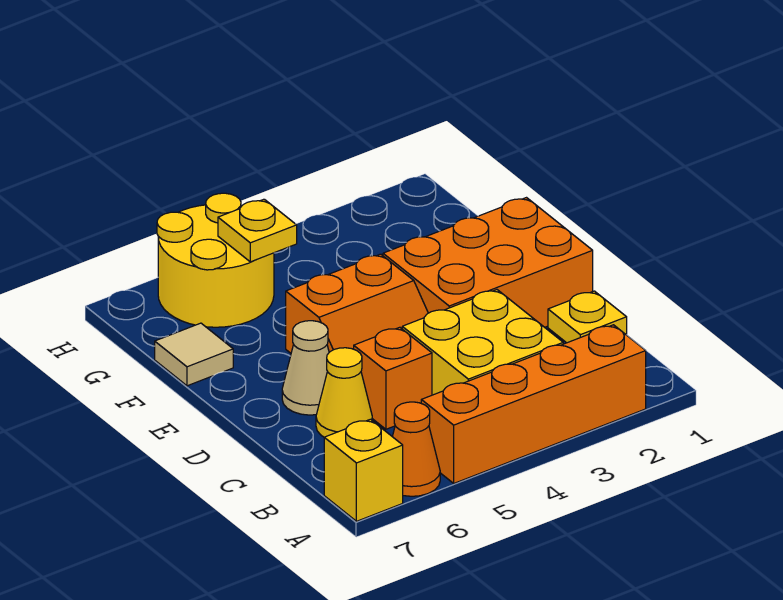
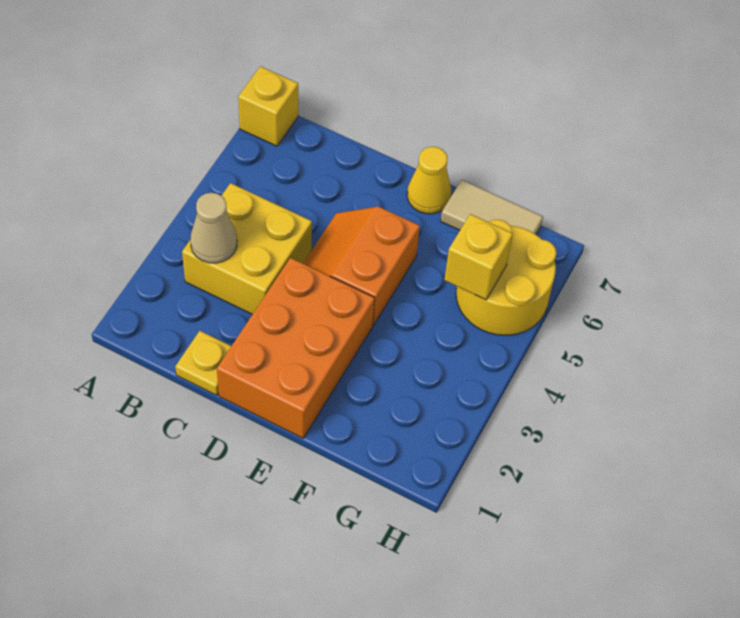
orange 1x4 brick [421,325,646,483] -> none
orange 1x1 cone [392,402,440,496] -> none
orange 1x1 brick [354,327,432,429] -> none
yellow 1x1 cone [316,348,372,437] -> yellow 1x1 cone moved to [407,147,451,214]
tan 1x1 cone [282,321,329,415] -> tan 1x1 cone moved to [190,193,237,263]
tan 1x1 tile [155,323,233,386] -> tan 1x2 tile [441,180,543,234]
yellow 1x1 plate [218,199,297,262] -> yellow 1x1 brick [445,214,513,300]

